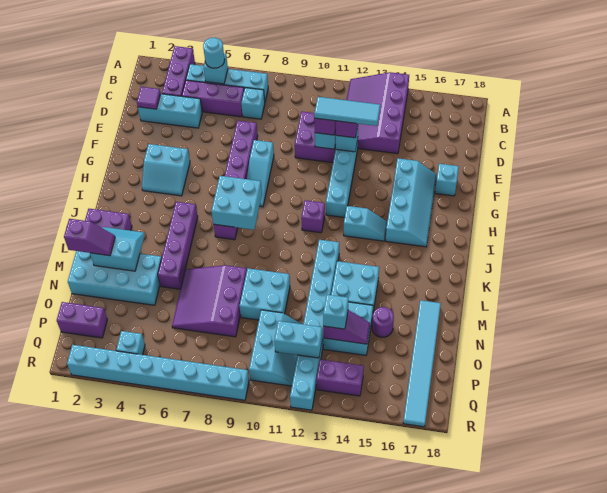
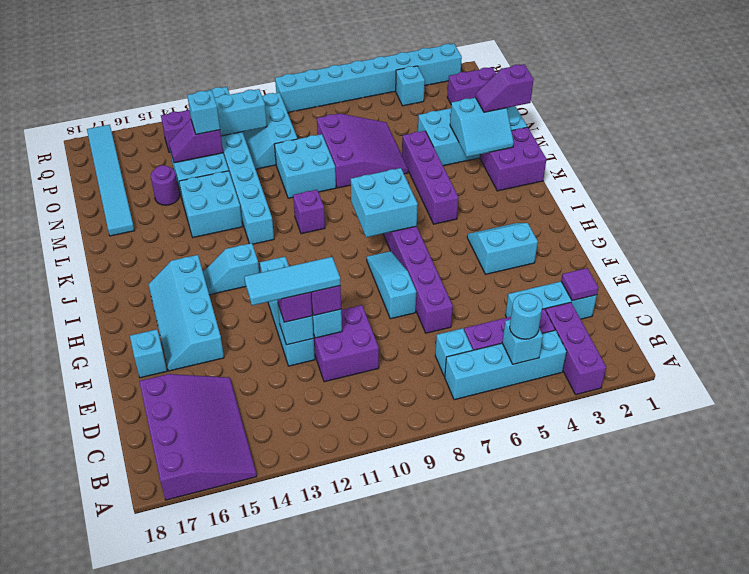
purple 3x4 slope [347,72,409,154] -> purple 3x4 slope moved to [139,374,257,500]
purple 1x1 brick [301,200,325,233] -> purple 1x1 brick moved to [293,190,325,234]

